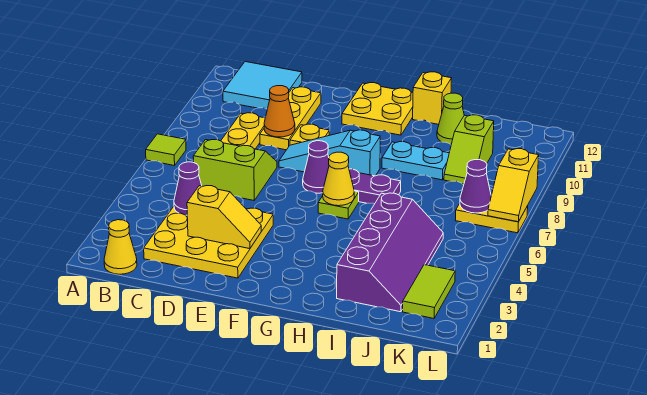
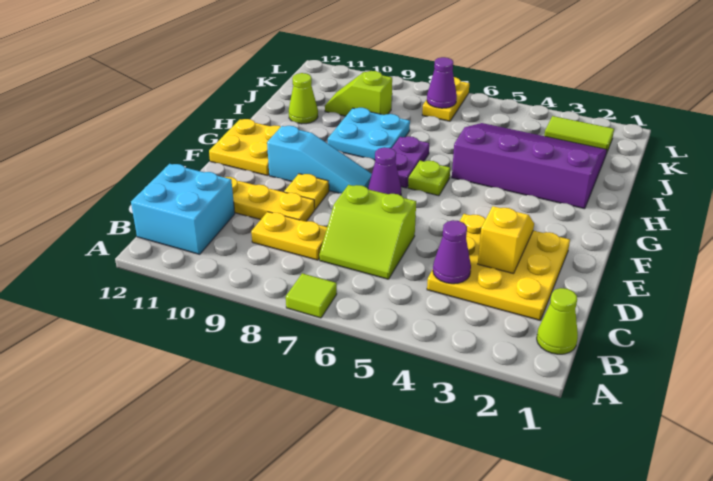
yellow 1x1 cone [104,220,137,274] -> lime 1x1 cone [537,288,578,354]
cyan 2x2 tile [223,62,302,109] -> cyan 2x2 brick [131,164,235,254]
lime 2x2 slope [193,140,277,200] -> lime 2x2 slope turned to [319,185,416,279]
orange 1x1 cone [264,86,295,137] -> none
cyan 1x3 slope [279,130,380,176] -> cyan 1x3 slope turned to [267,126,372,193]
yellow 1x1 cone [323,152,354,206] -> none
cyan 1x2 plate [382,142,449,180] -> cyan 2x2 plate [328,108,410,160]
yellow 1x1 brick [413,72,452,124] -> none
purple 2x4 slope [337,193,443,312] -> purple 3x4 slope [452,123,607,209]
lime 1x2 slope [444,115,494,184] -> lime 1x2 slope turned to [325,71,392,116]
yellow 1x2 slope [488,149,539,222] -> none

